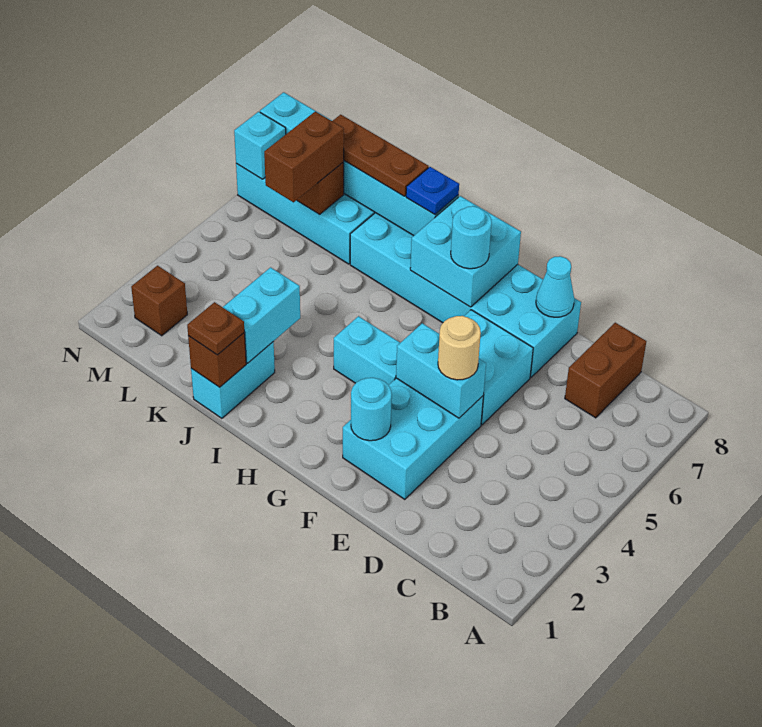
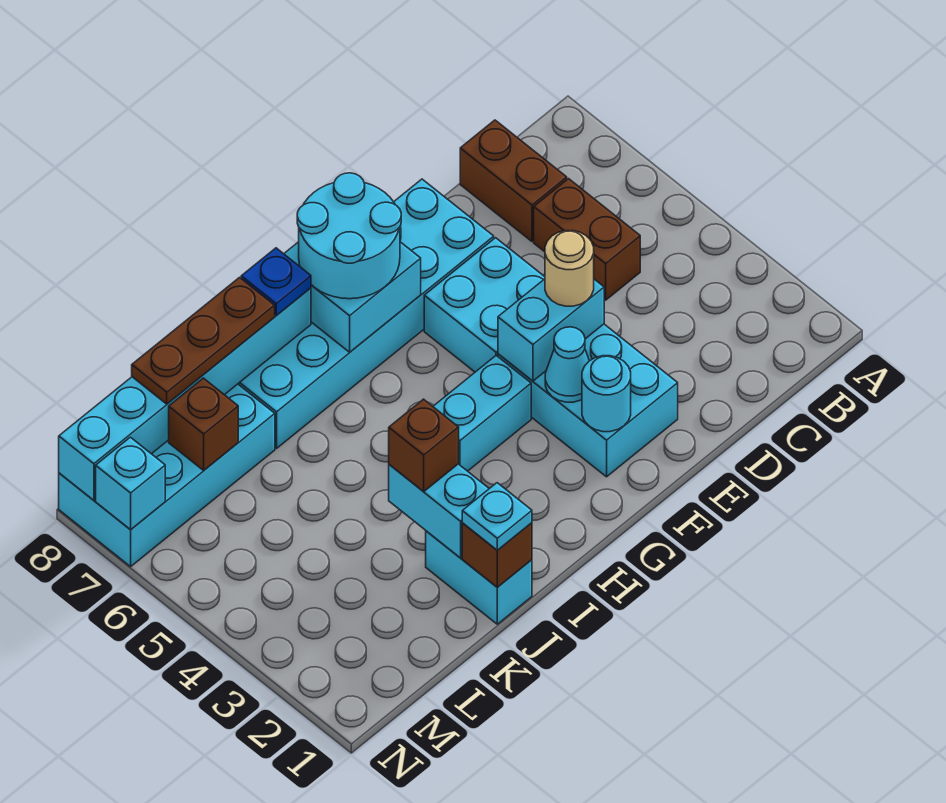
cyan 1x1 cone [536,256,574,317] -> cyan 1x1 cone moved to [545,327,589,402]
cyan 1x1 round brick [451,206,492,269] -> cyan 2x2 round brick [297,173,401,299]
brown 1x1 plate [187,302,244,355] -> cyan 1x1 plate [462,483,532,550]
brown 1x2 brick [264,111,344,202] -> brown 1x2 brick moved to [534,179,640,300]
brown 1x1 brick [131,266,187,336] -> brown 1x1 brick moved to [389,399,459,492]

